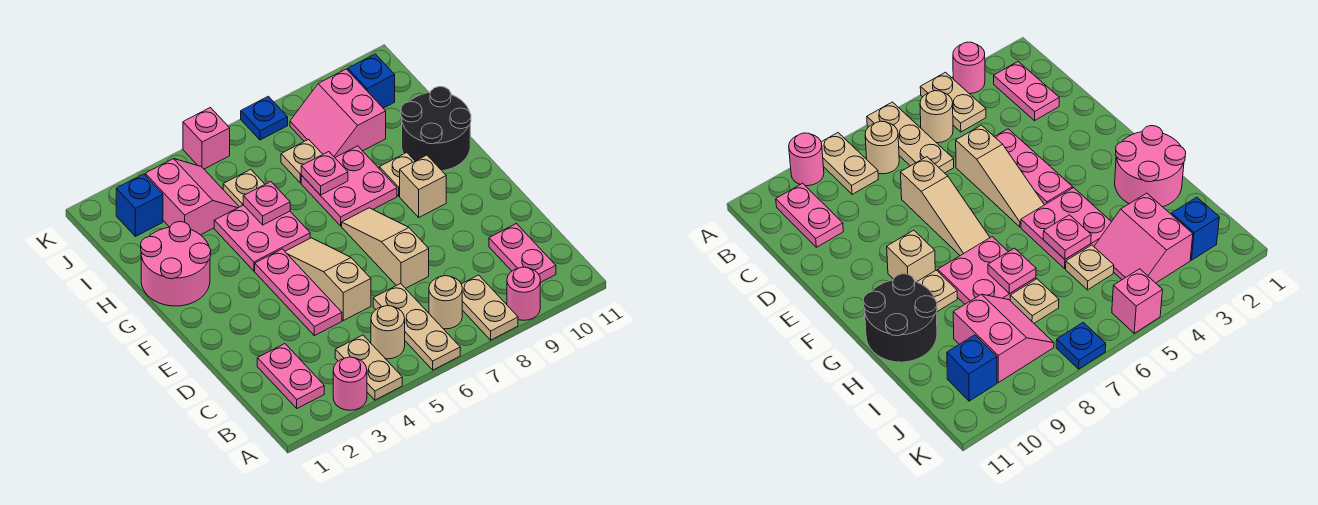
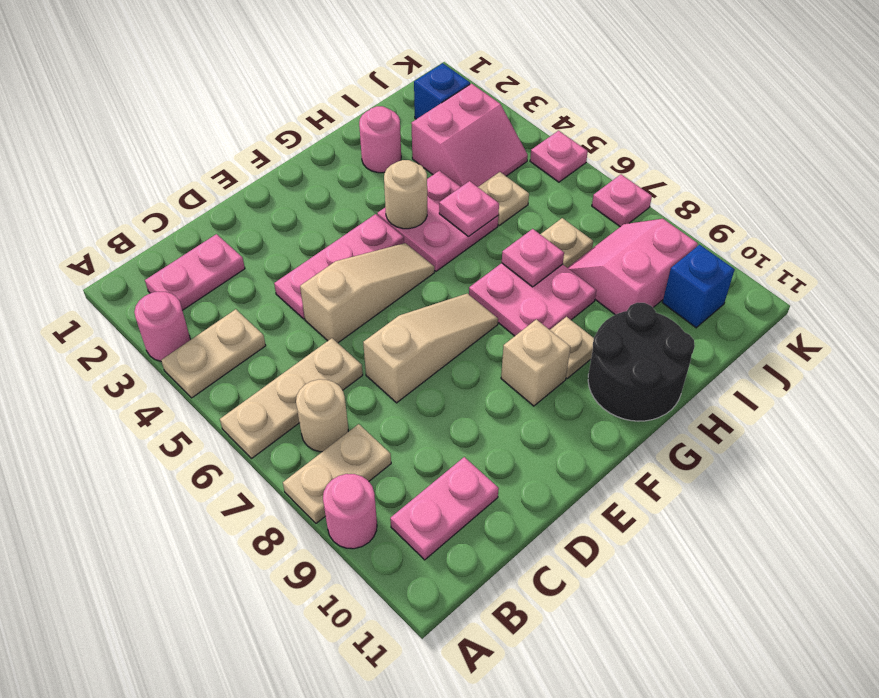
tan 1x1 round brick [371,306,405,359] -> tan 1x1 round brick moved to [384,160,427,229]
pink 2x2 round brick [141,222,211,306] -> pink 1x1 round brick [359,106,401,173]
pink 1x1 brick [183,108,230,169] -> pink 1x1 plate [530,131,588,182]
blue 1x1 plate [241,96,288,140] -> pink 1x1 plate [592,174,652,227]

